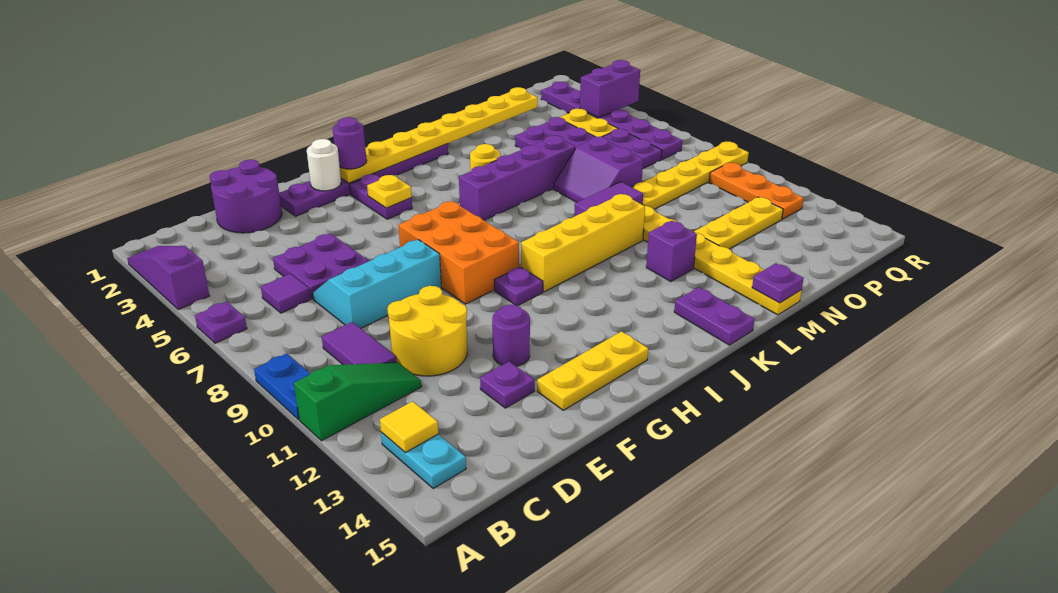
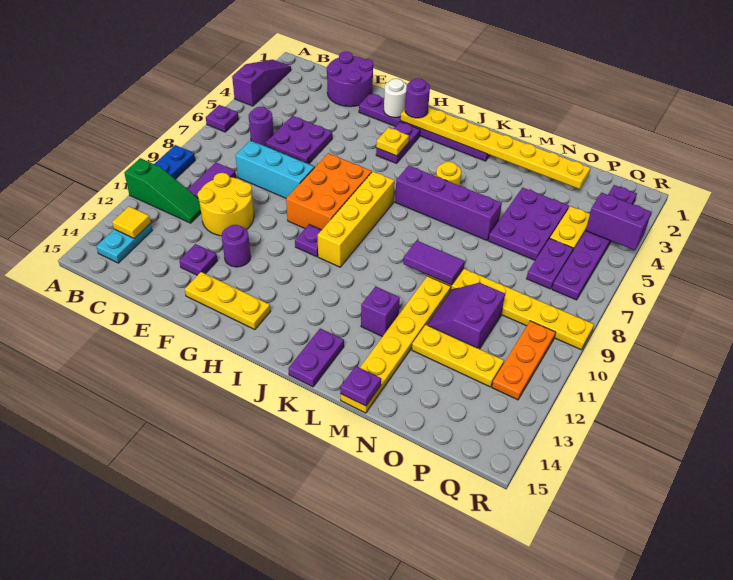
purple 1x1 tile [261,274,311,313] -> purple 1x1 round brick [249,107,274,146]
yellow 1x4 brick [521,194,645,292] -> yellow 1x4 brick turned to [318,172,395,267]
purple 2x2 slope [554,136,643,202] -> purple 2x2 slope moved to [428,283,505,349]

